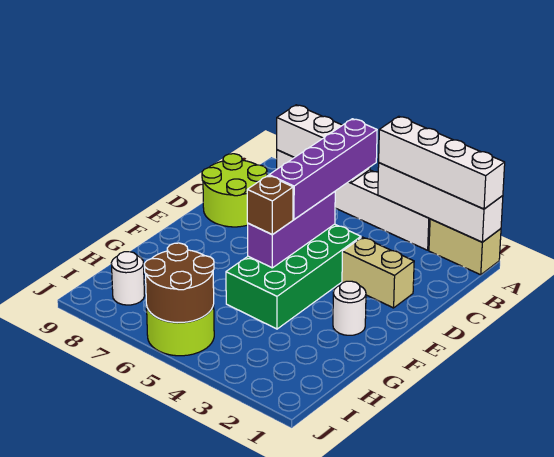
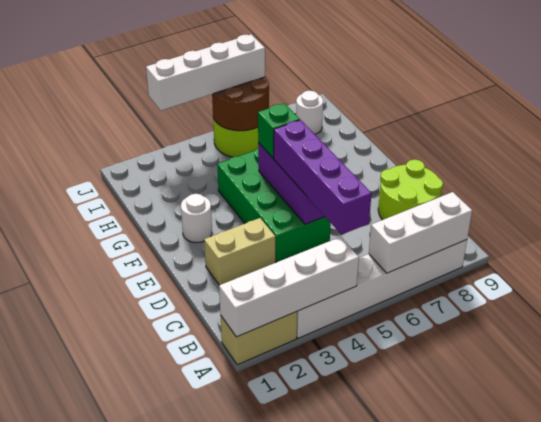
white 1x4 brick [379,116,505,209] -> white 1x4 brick moved to [146,34,265,110]
brown 1x1 brick [247,176,293,235] -> green 1x1 brick [258,103,300,158]

